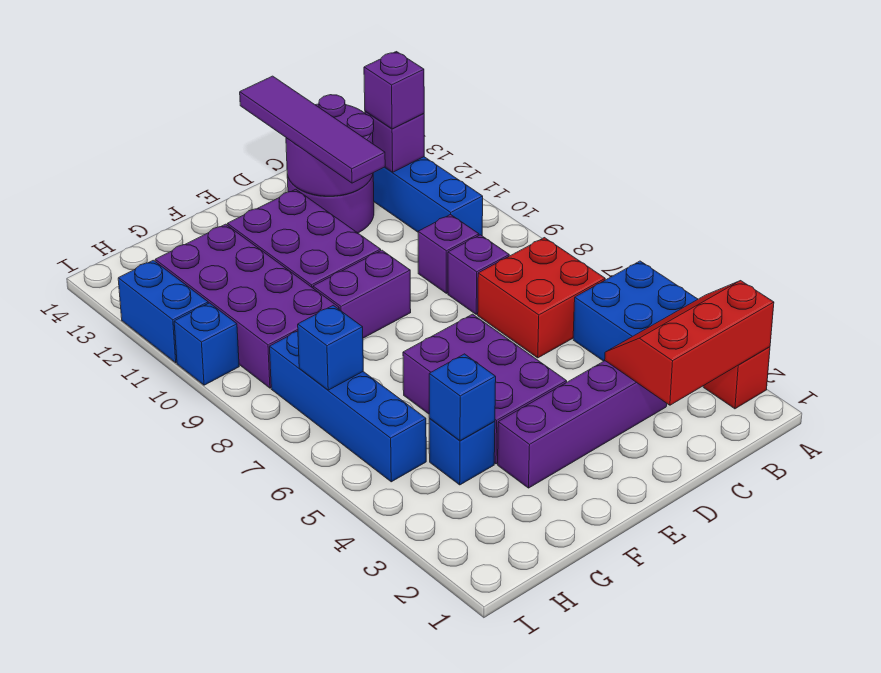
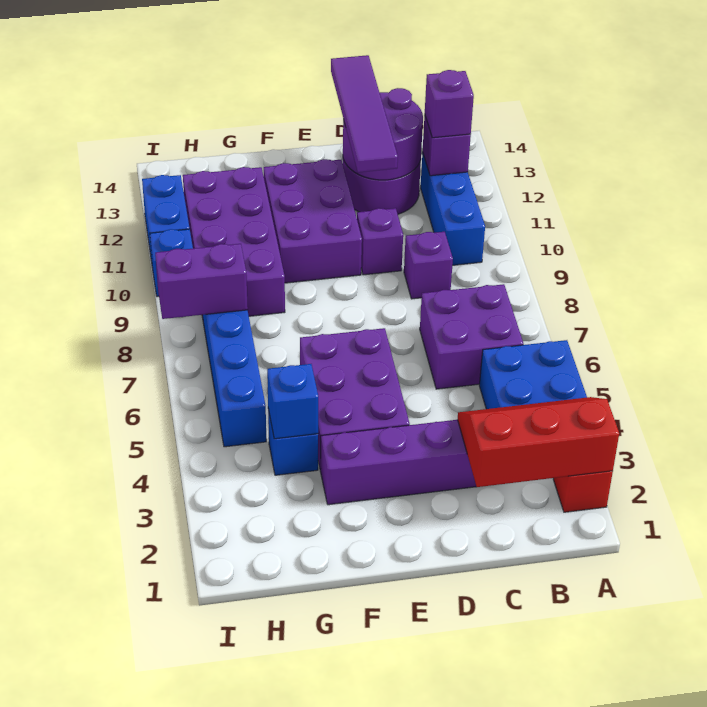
red 2x2 brick [478,238,605,358] -> purple 2x2 brick [420,284,523,389]
purple 1x1 brick [448,235,509,314] -> purple 1x1 brick moved to [357,208,403,275]
purple 1x2 brick [313,250,411,338] -> purple 1x2 brick moved to [155,244,248,319]
blue 1x1 brick [298,305,363,390] -> none

